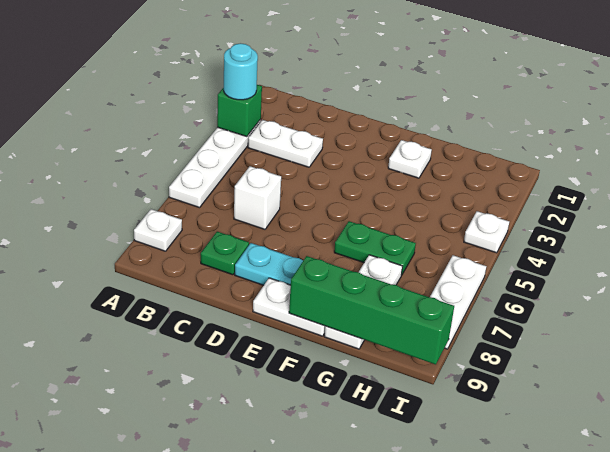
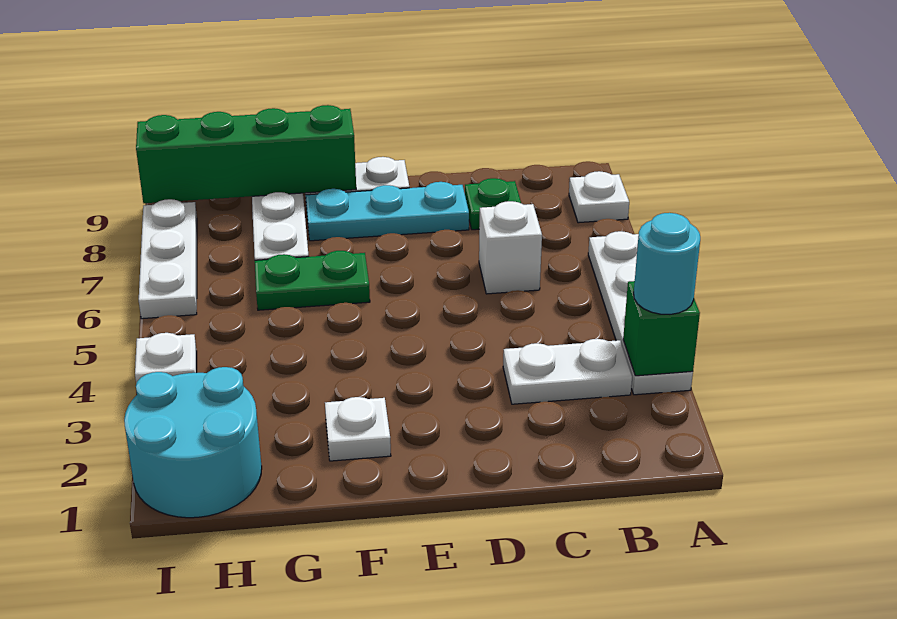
none -> cyan 2x2 round brick [124,367,262,518]

